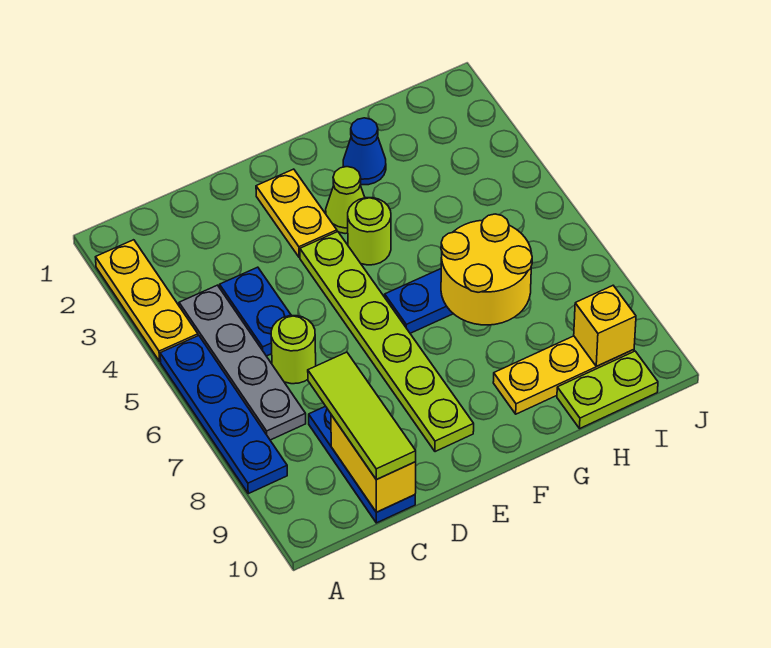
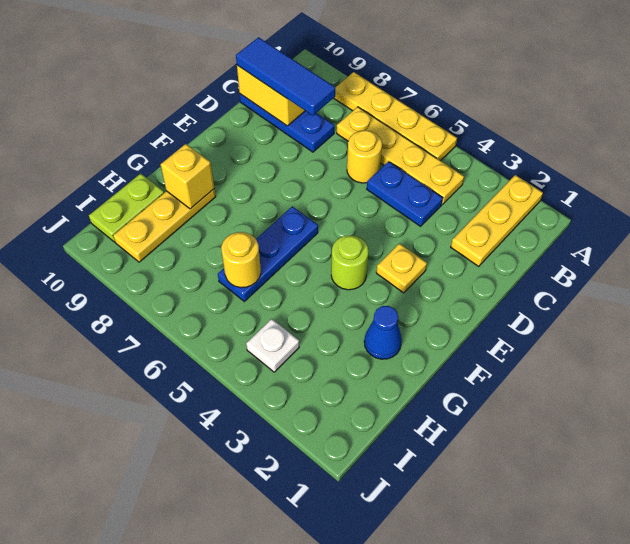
yellow 1x3 plate [96,240,198,362] -> yellow 1x3 plate turned to [451,175,543,266]
blue 1x4 plate [160,336,287,494] -> yellow 1x4 plate [334,72,457,161]
grey 1x4 plate [179,285,306,440] -> yellow 1x4 plate [337,107,464,204]
lime 1x1 round brick [271,316,316,384] -> yellow 1x1 round brick [347,130,382,183]
lime 1x3 tile [308,352,416,480] -> blue 1x3 tile [236,37,335,116]
yellow 1x2 plate [256,169,337,257] -> yellow 1x1 plate [376,243,427,293]
lime 1x6 plate [300,232,474,452] -> none
lime 1x1 cone [326,167,365,234] -> none
yellow 2x2 round brick [441,214,532,325] -> yellow 1x1 round brick [221,232,261,288]
none -> white 1x1 plate [246,319,299,372]
yellow 1x1 brick [574,286,636,366] -> yellow 1x1 brick moved to [161,144,214,209]

